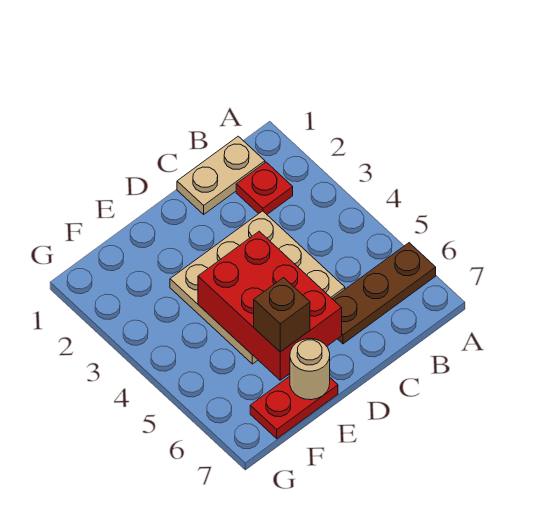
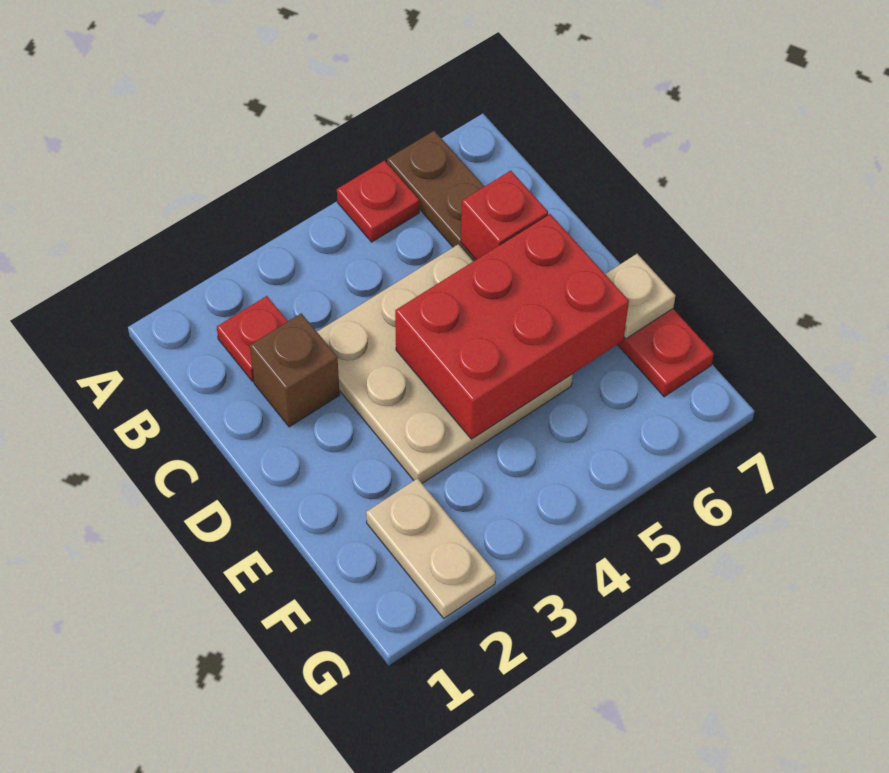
none -> red 1x1 plate [337,160,419,242]
tan 1x2 plate [177,136,265,214] -> tan 1x2 plate moved to [366,479,496,618]
none -> red 1x1 brick [461,171,548,259]
brown 1x1 brick [254,278,310,352] -> brown 1x1 brick moved to [250,313,340,427]
tan 1x1 round brick [290,339,330,400] -> tan 1x1 plate [605,254,675,339]

